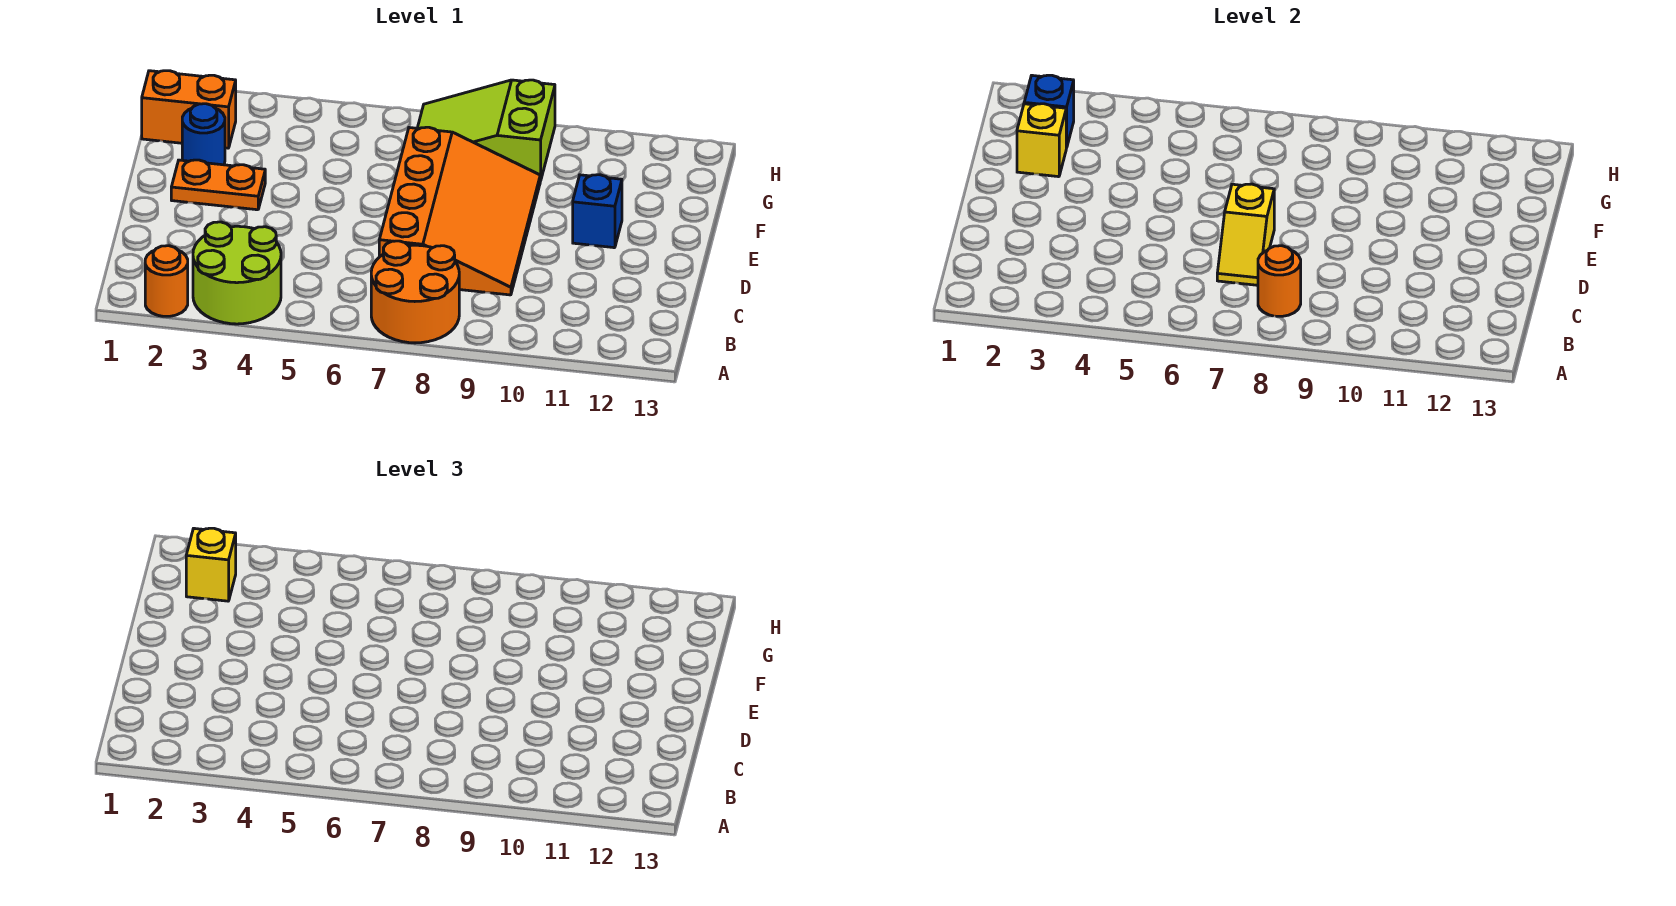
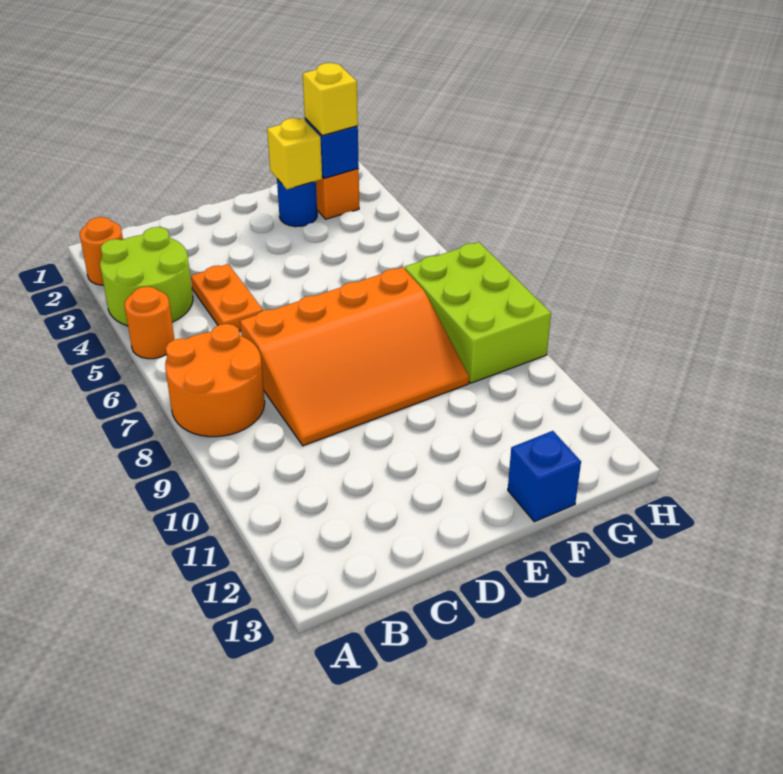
orange 1x1 round brick [1258,246,1301,316] -> orange 1x1 round brick moved to [124,286,174,359]
yellow 1x2 slope [1217,184,1274,285] -> none
orange 1x2 plate [171,160,265,210] -> orange 1x2 plate moved to [191,264,263,331]
blue 1x1 brick [573,175,622,248] -> blue 1x1 brick moved to [508,431,581,522]
lime 2x3 slope [418,80,555,181] -> lime 2x3 brick [404,242,551,383]

